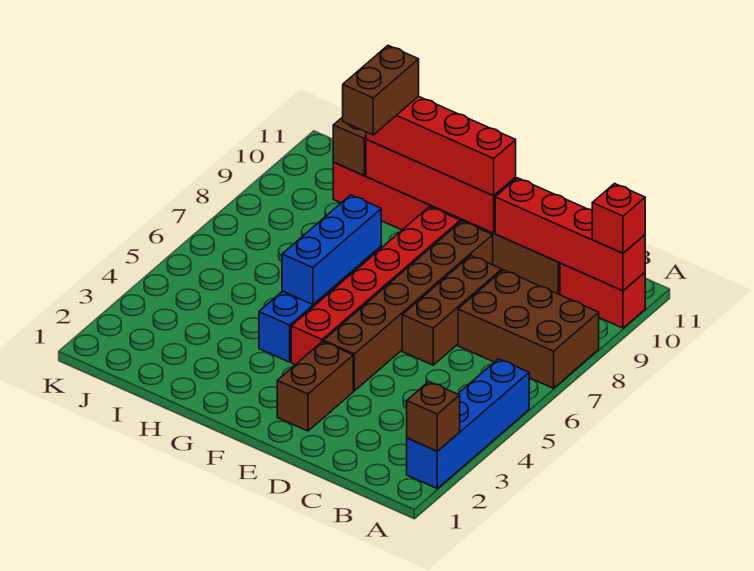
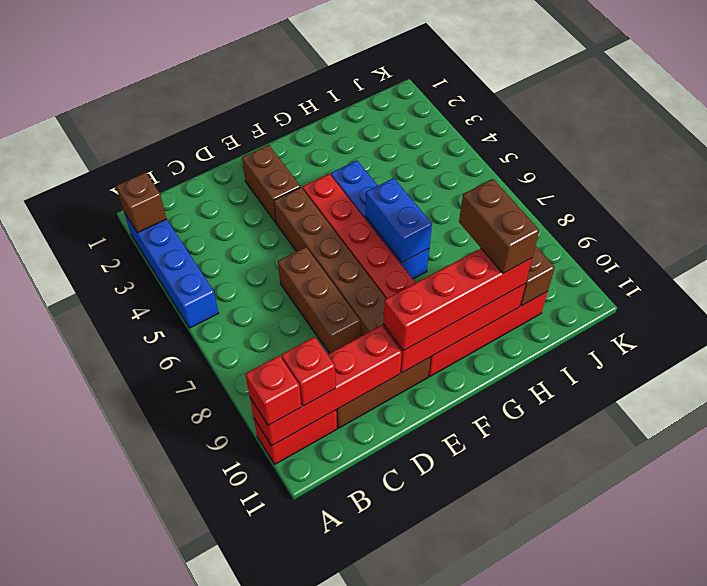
brown 2x3 brick [458,270,599,388] -> none
none -> red 1x1 brick [281,337,336,406]
blue 1x3 brick [282,195,381,305] -> blue 1x2 brick [366,178,432,262]

